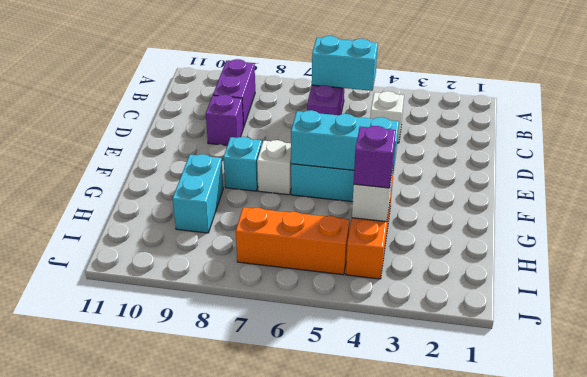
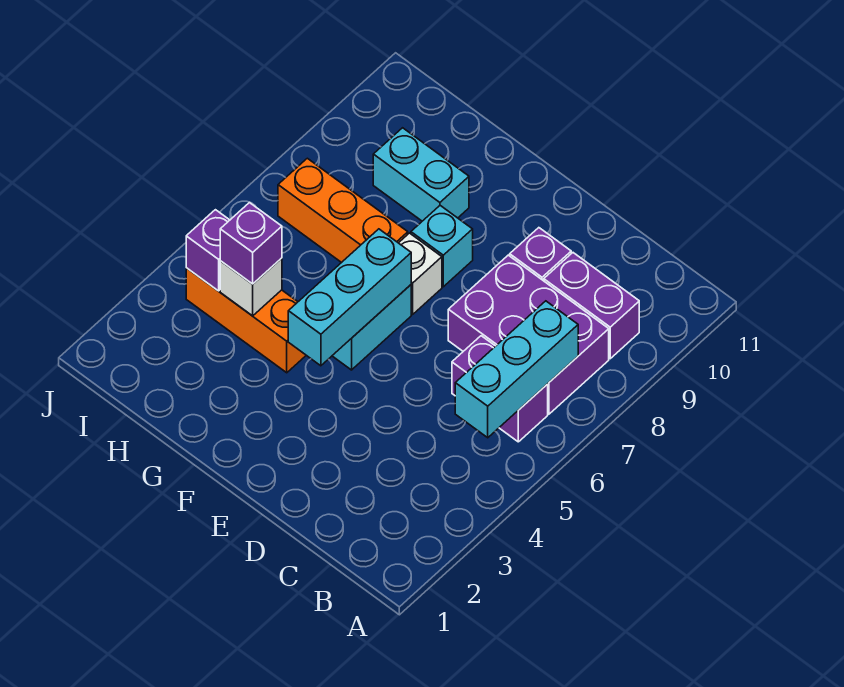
cyan 1x2 brick [312,36,378,91] -> cyan 1x3 brick [455,301,578,438]
none -> purple 2x3 brick [448,255,609,414]
white 1x1 brick [370,91,404,143] -> none
none -> purple 1x1 brick [186,210,230,291]
orange 1x3 brick [236,207,350,275] -> orange 1x3 brick turned to [278,158,408,263]

